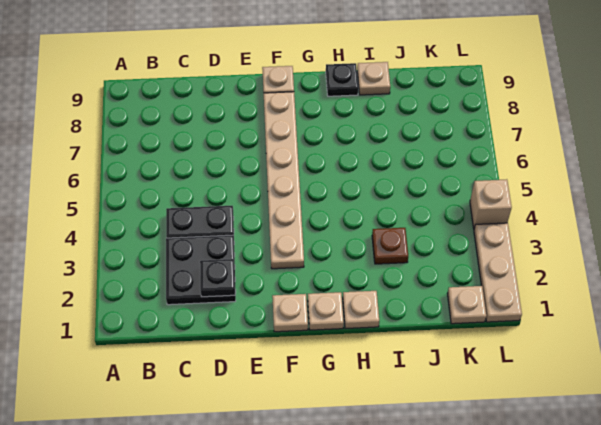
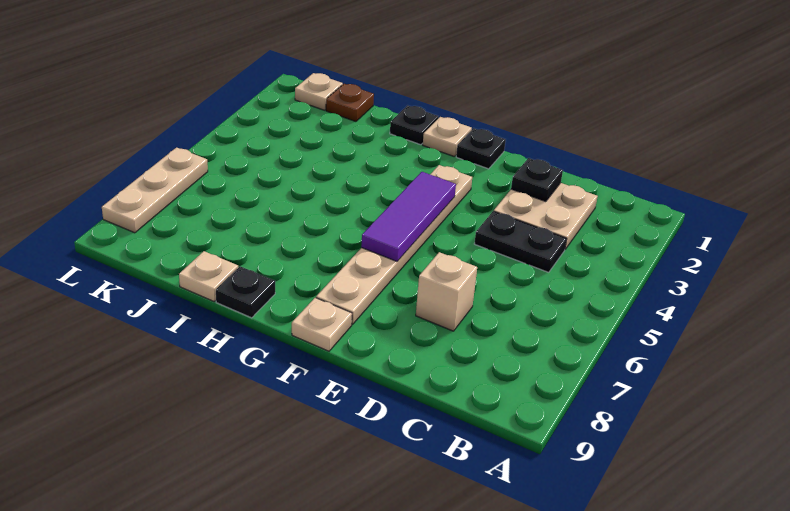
black 2x2 plate [166,235,236,305] -> tan 2x2 plate [494,183,598,249]
tan 1x1 plate [272,294,308,332] -> black 1x1 plate [456,128,506,169]
none -> purple 1x3 tile [361,172,456,261]
tan 1x1 plate [343,291,379,329] -> black 1x1 plate [390,105,438,145]
brown 1x1 plate [372,228,408,264] -> brown 1x1 plate moved to [326,84,374,122]
tan 1x3 plate [474,223,522,322] -> tan 1x3 plate moved to [102,148,208,233]
tan 1x1 brick [470,179,512,228] -> tan 1x1 brick moved to [416,252,477,331]

